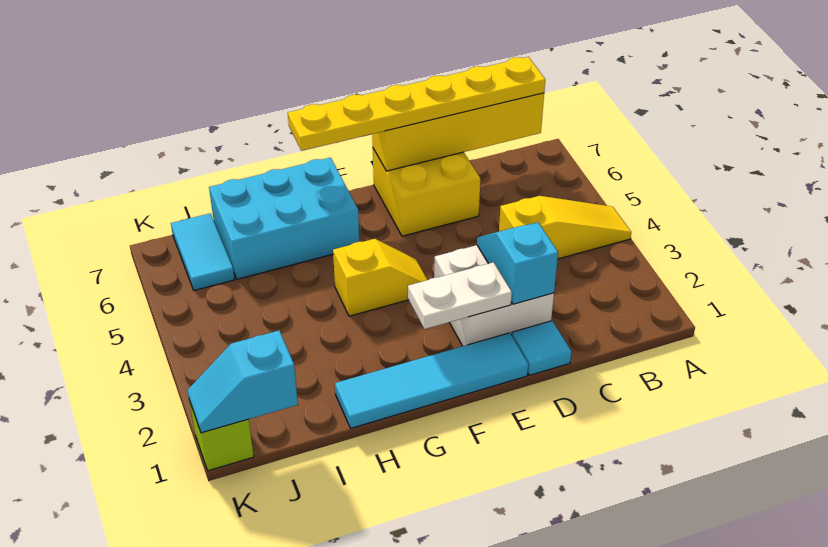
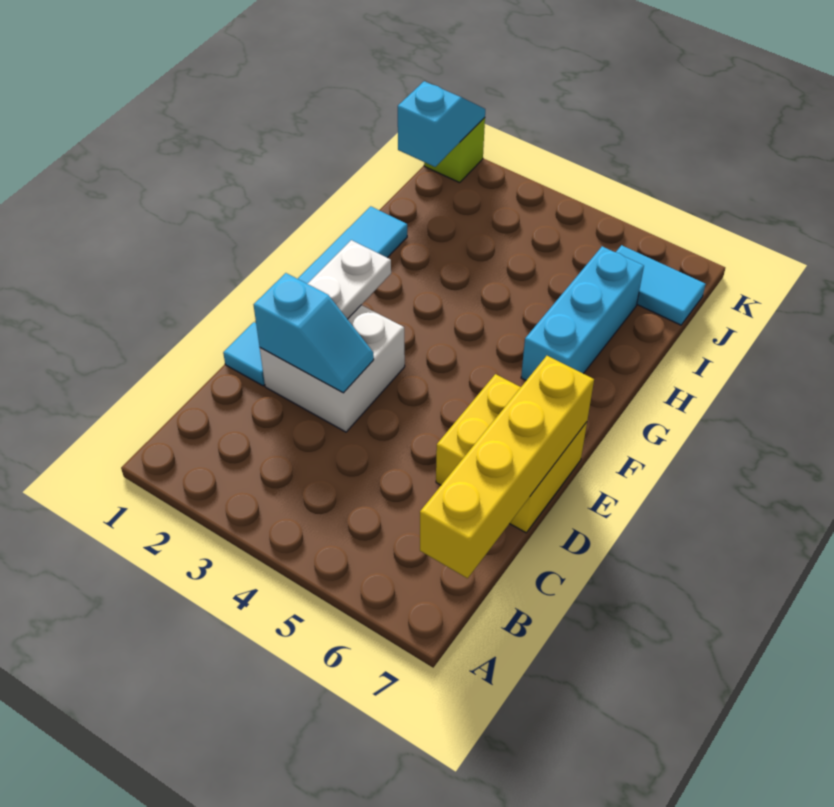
yellow 1x3 slope [499,196,631,259] -> none
yellow 1x6 plate [288,57,545,151] -> none
yellow 1x2 slope [333,239,427,316] -> none
cyan 2x3 brick [209,158,359,279] -> cyan 1x3 brick [521,246,644,380]

